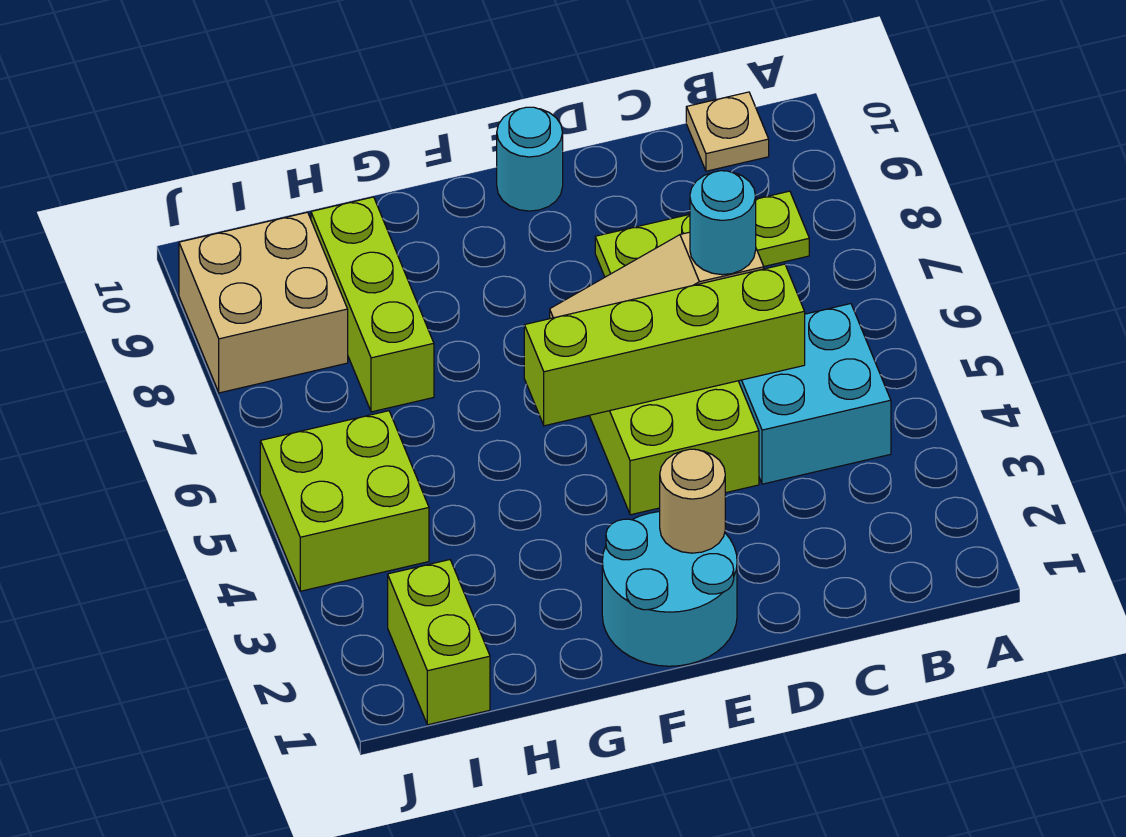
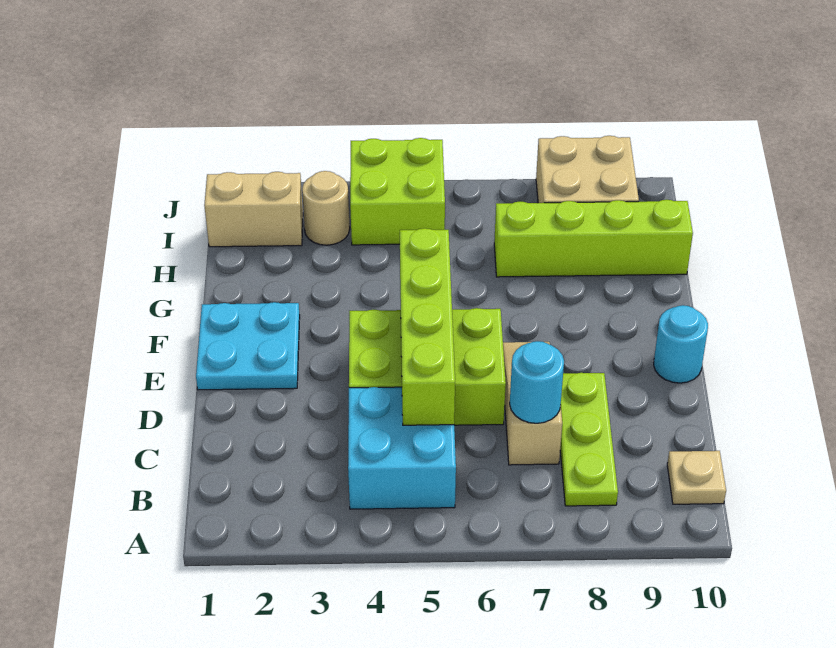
cyan 2x2 round brick [602,511,737,666] -> cyan 2x2 plate [196,302,300,390]
tan 1x1 round brick [660,449,725,553] -> tan 1x1 round brick moved to [302,171,350,245]
lime 1x3 brick [311,197,434,412] -> lime 1x4 brick [494,200,693,277]
lime 1x2 brick [388,560,490,725] -> tan 1x2 brick [204,172,303,247]

